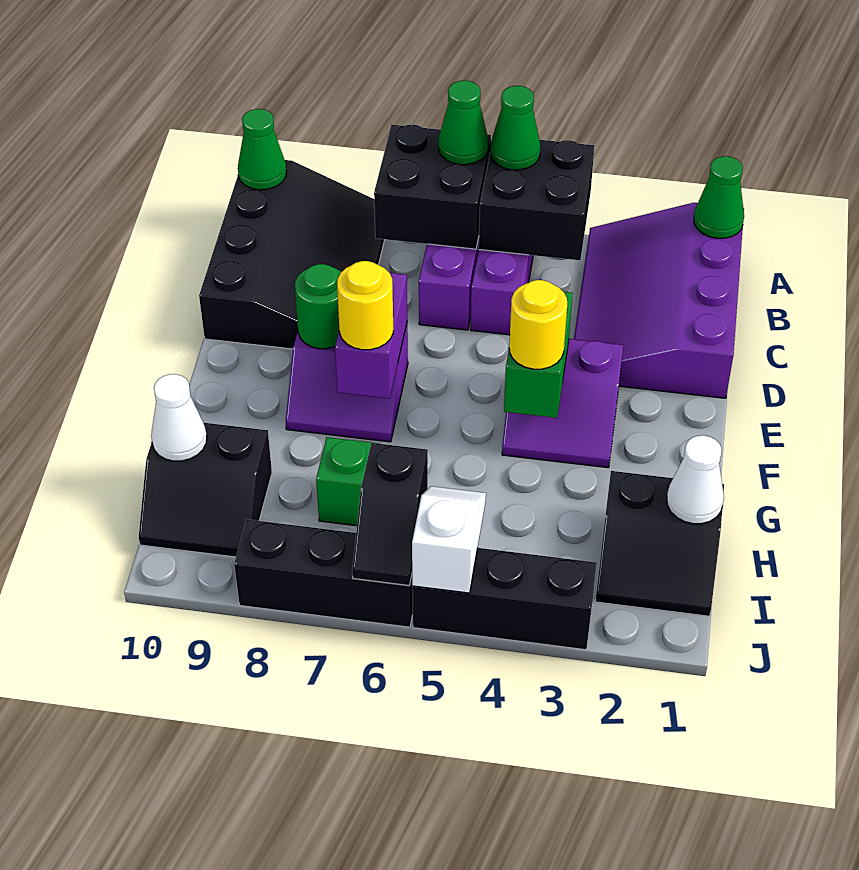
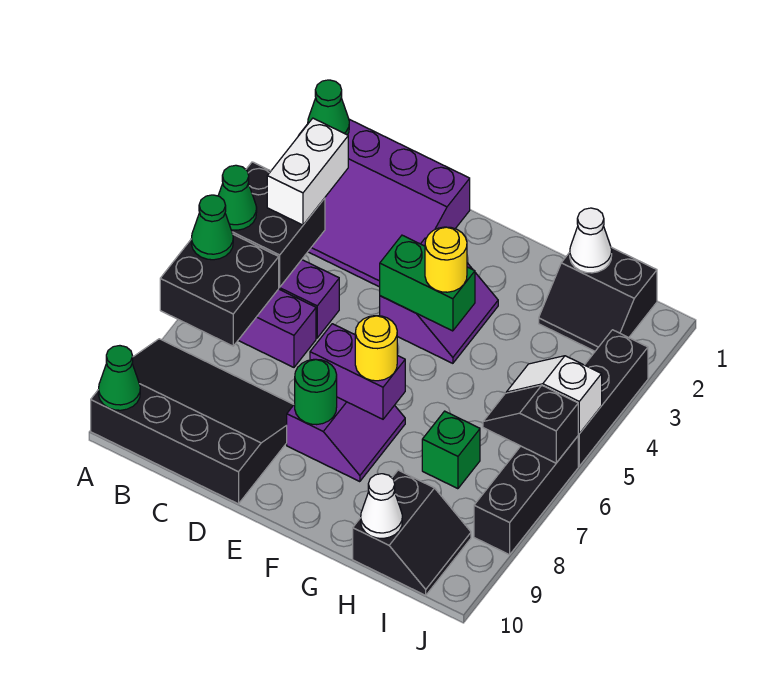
none -> white 1x2 brick [267,118,348,225]
black 2x2 slope [595,471,724,616] -> black 2x2 slope turned to [539,247,657,351]
black 1x2 slope [352,443,428,586] -> black 1x2 slope turned to [483,385,578,463]

